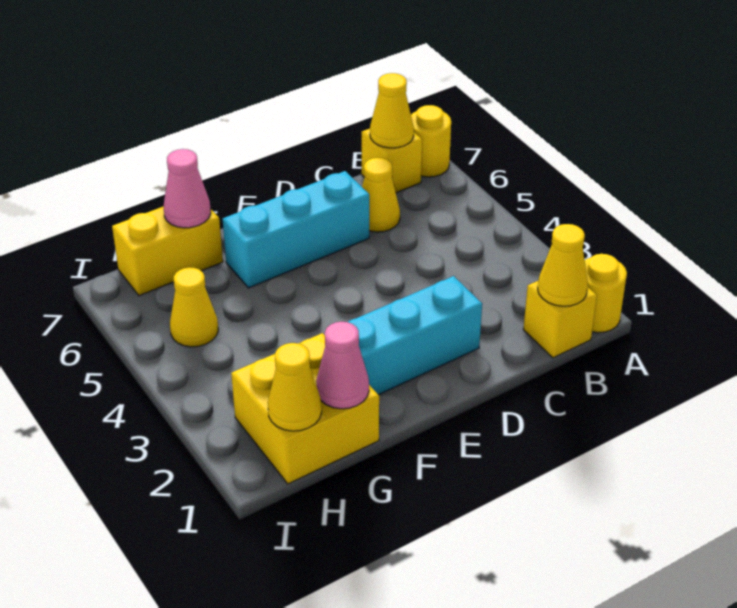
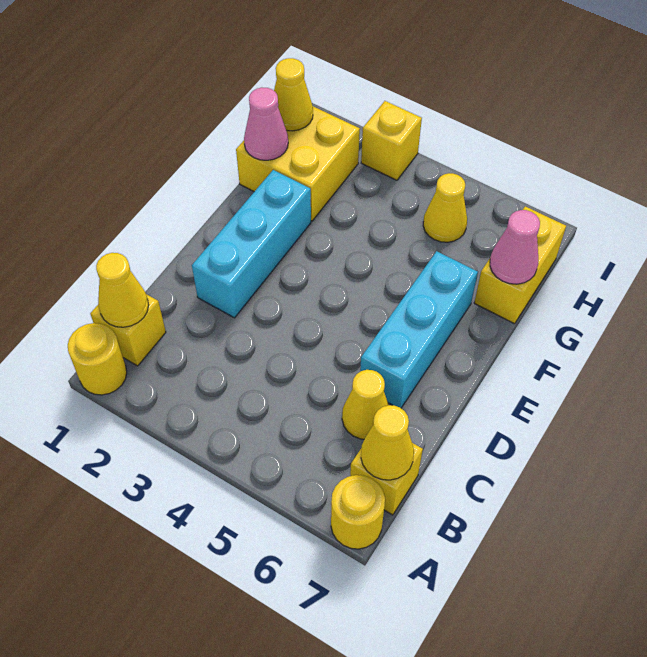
none -> yellow 1x1 brick [361,101,422,180]

